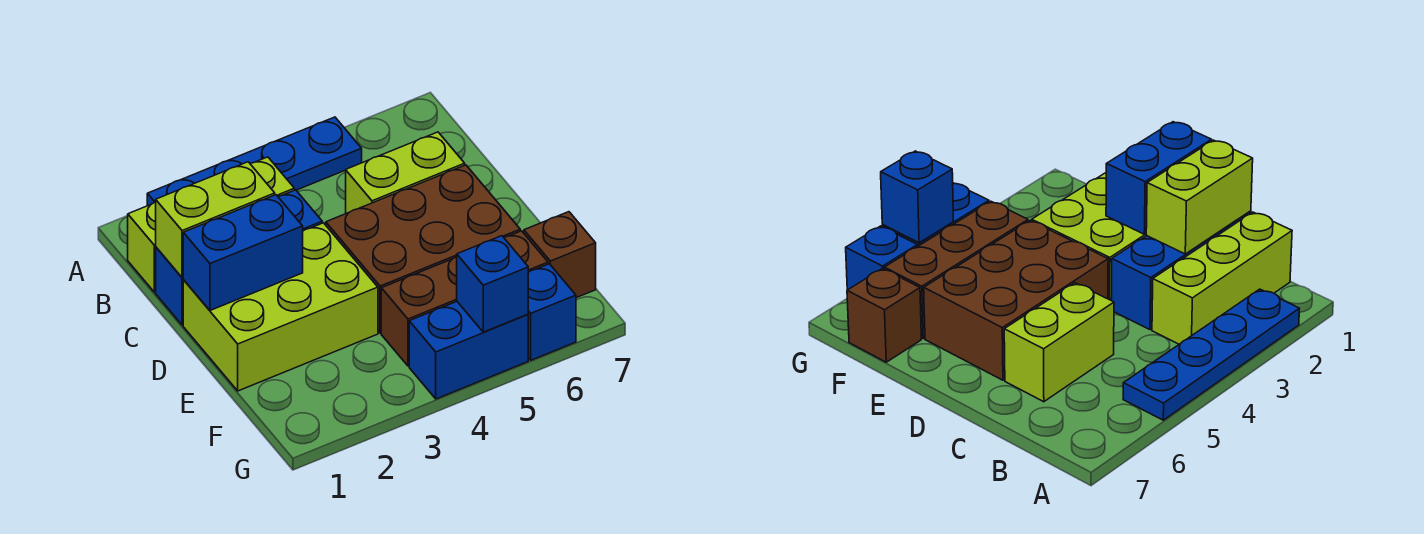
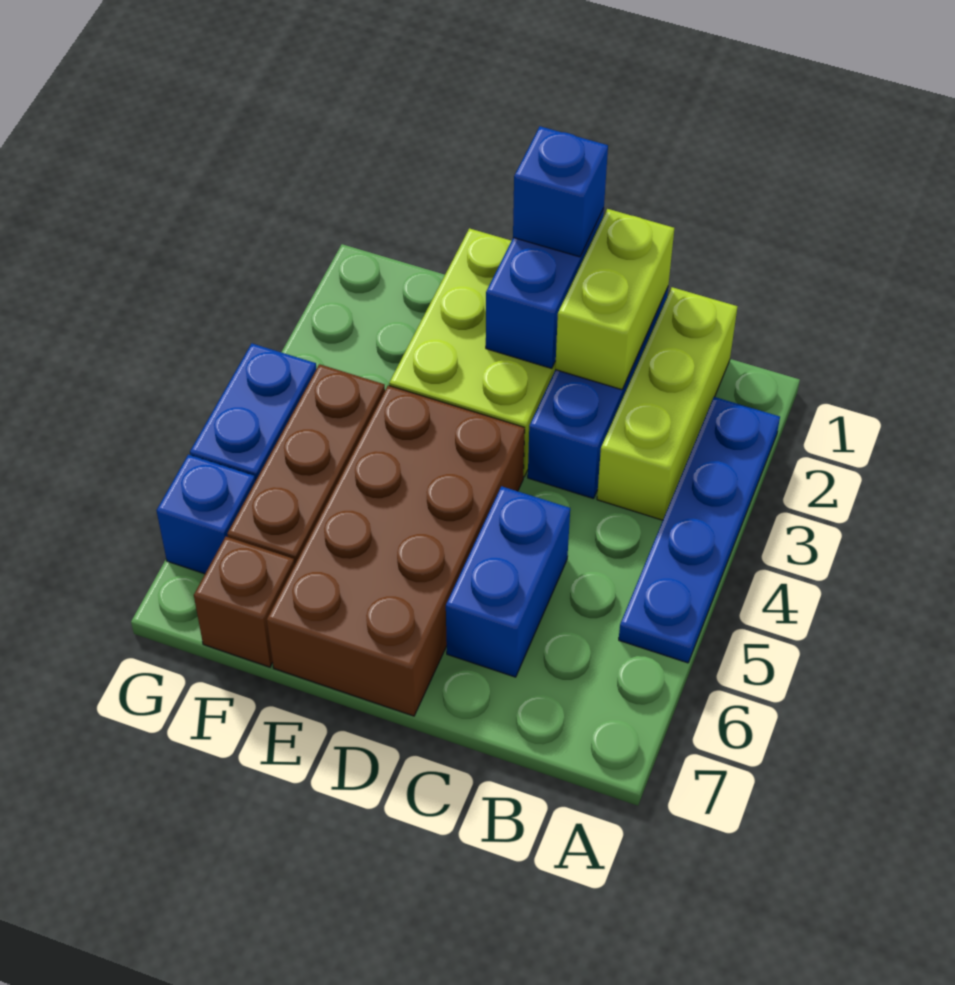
lime 1x2 brick [346,132,465,213] -> blue 1x2 brick [446,486,570,677]
brown 2x3 brick [326,165,520,333] -> brown 2x4 brick [267,385,525,716]
blue 1x1 brick [457,236,528,332] -> blue 1x1 brick moved to [513,126,608,257]

